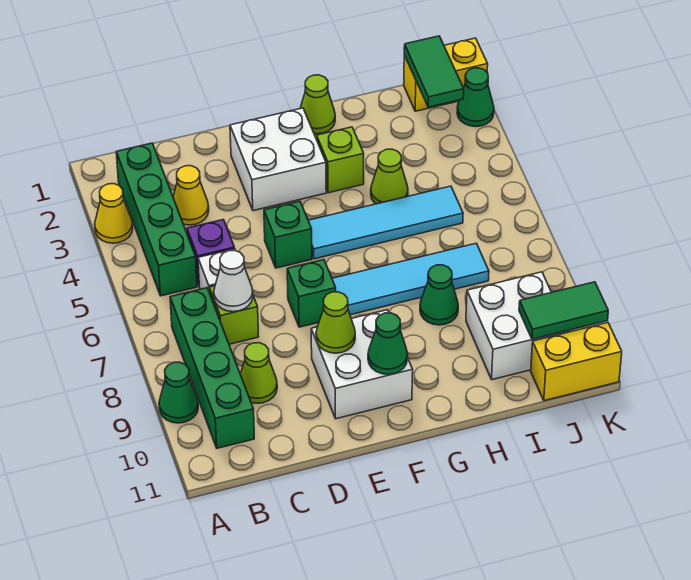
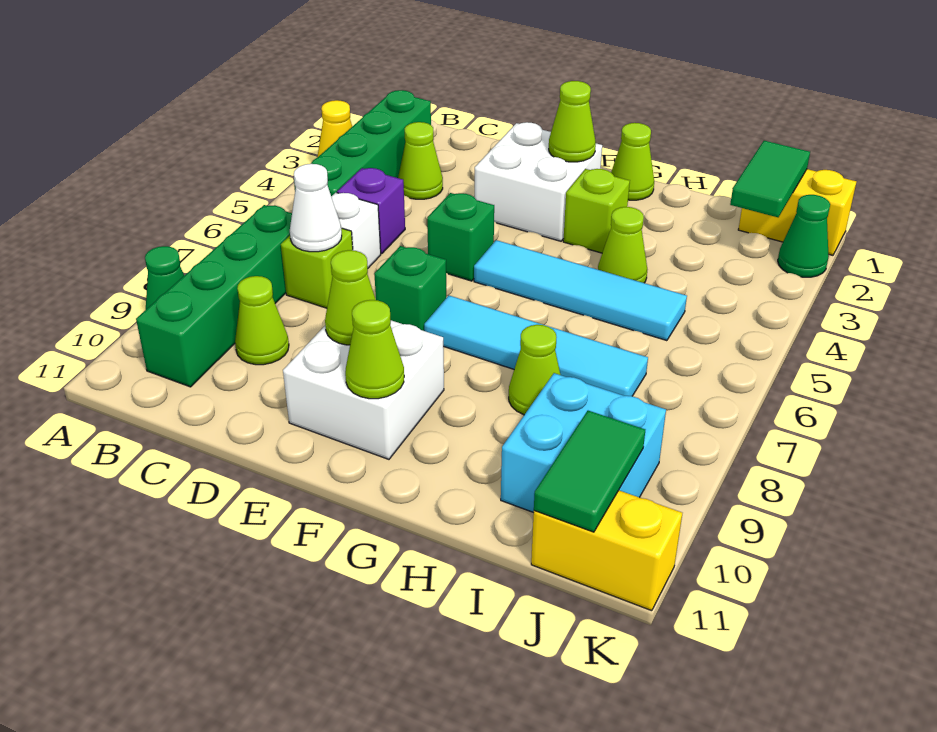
yellow 1x1 cone [173,166,209,225] -> lime 1x1 cone [398,122,443,199]
none -> lime 1x1 cone [549,81,596,162]
green 1x1 cone [368,313,408,374] -> lime 1x1 cone [345,300,404,399]
green 1x1 cone [420,265,458,325] -> lime 1x1 cone [509,325,560,415]
white 2x2 brick [466,272,569,380] -> cyan 2x2 brick [501,373,666,513]
green 1x2 tile [519,282,608,339] -> green 1x2 tile turned to [534,411,645,532]

